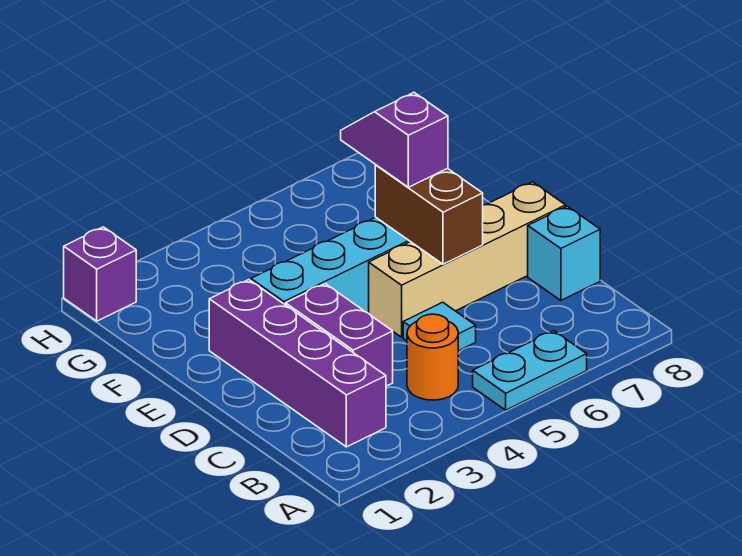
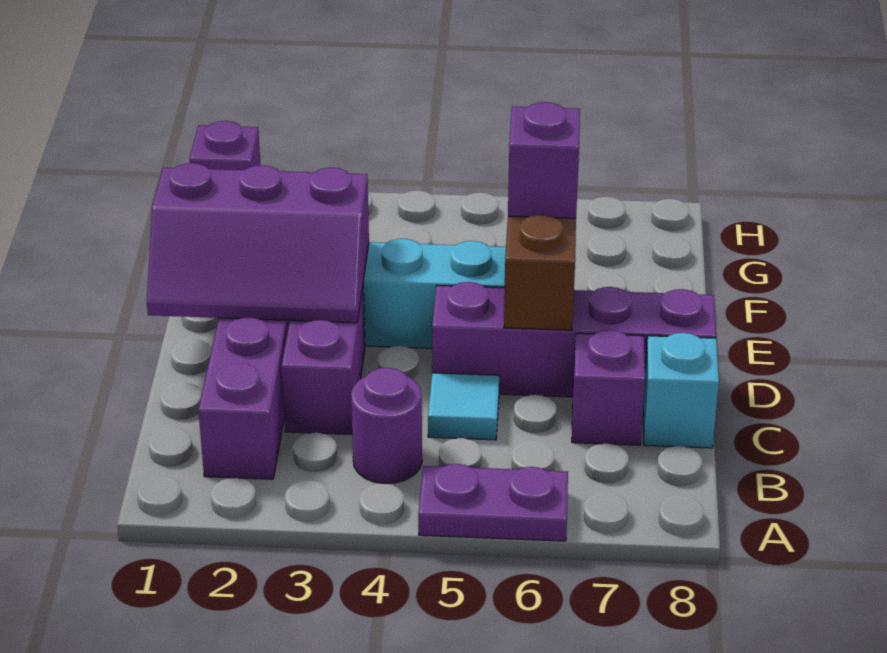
cyan 1x2 plate [473,331,587,410] -> purple 1x2 plate [418,464,568,541]
orange 1x1 round brick [407,314,458,400] -> purple 1x1 round brick [351,368,422,484]
none -> purple 1x1 brick [572,330,645,445]
none -> purple 2x3 slope [147,163,369,323]
tan 1x4 brick [369,182,566,337] -> purple 1x4 brick [432,282,716,397]

